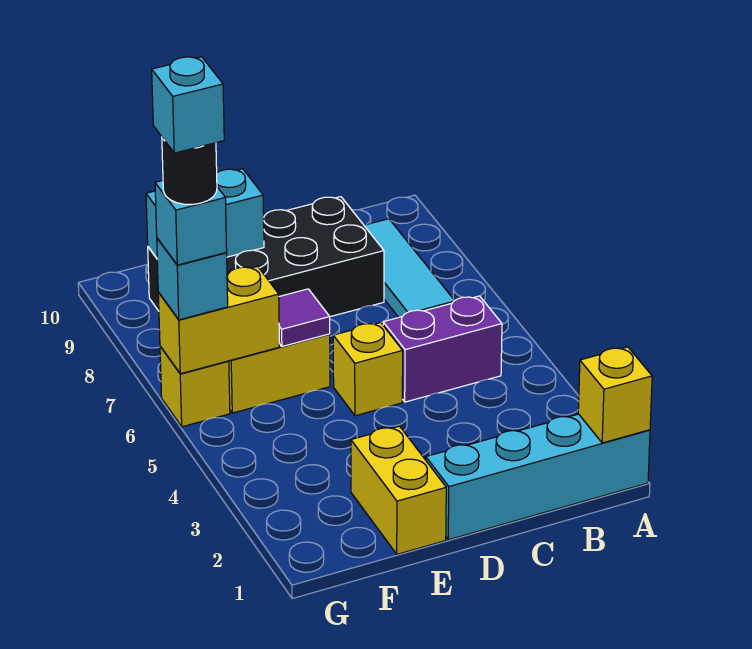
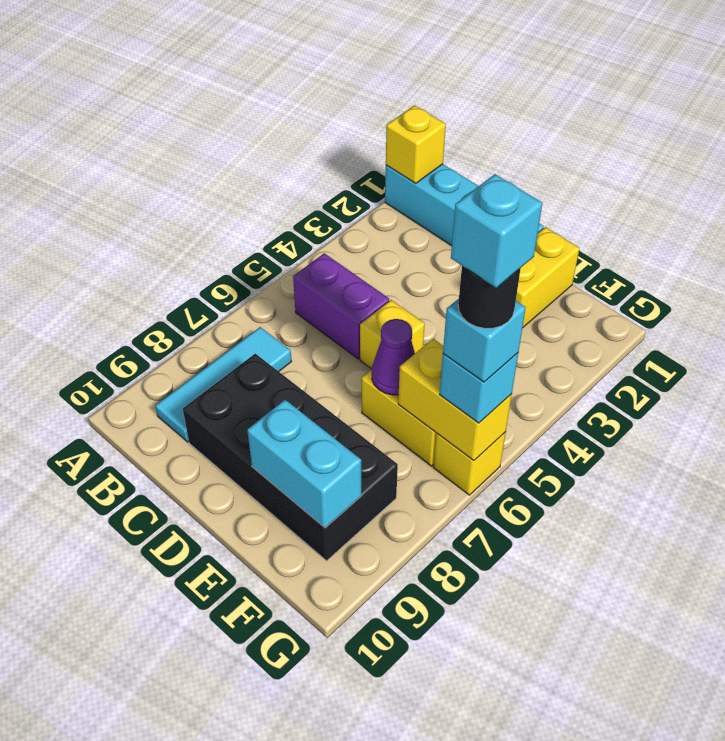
purple 1x1 tile [279,289,330,346] -> purple 1x1 cone [372,319,415,395]

